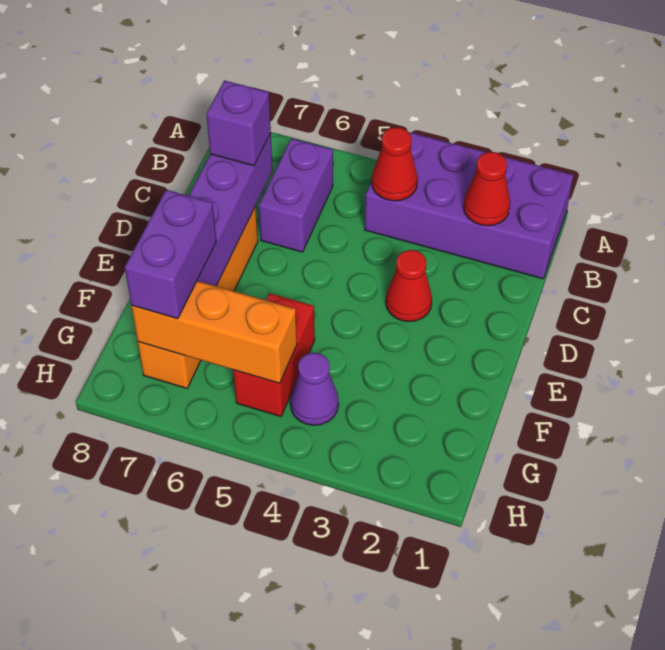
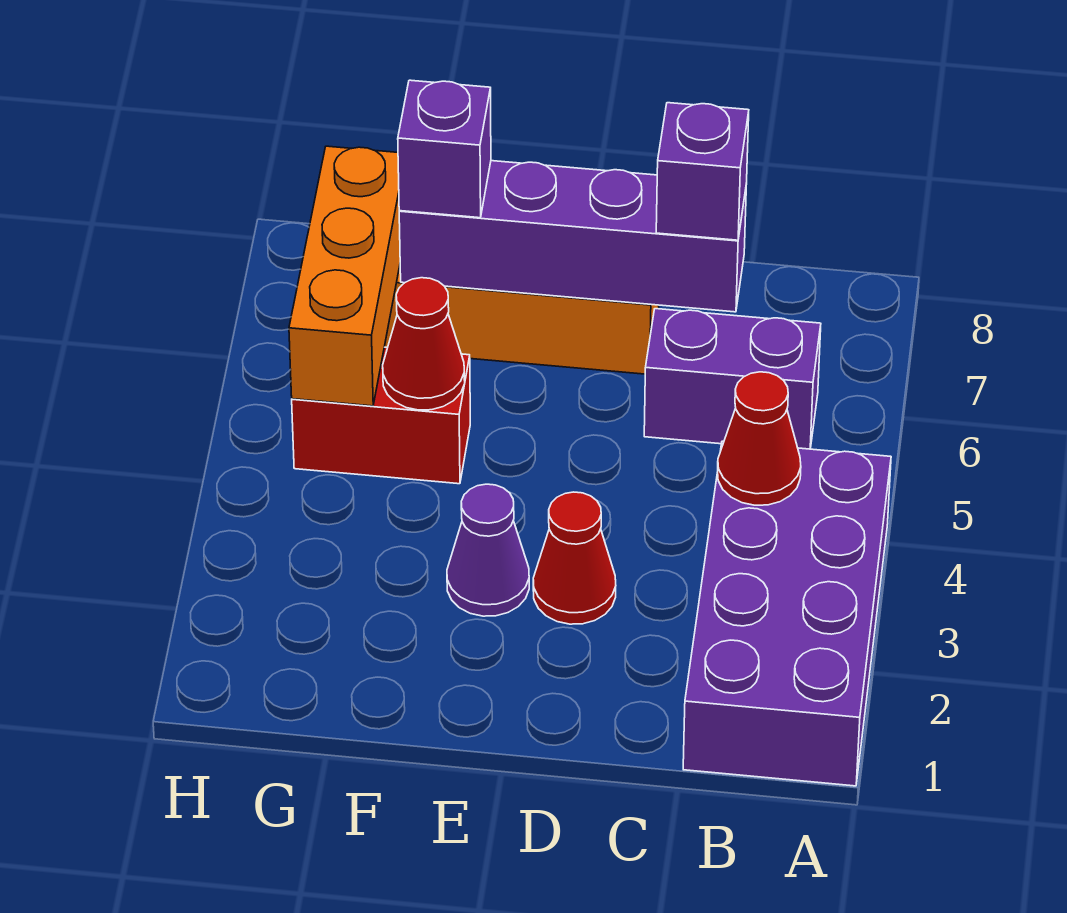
red 1x1 cone [463,152,510,226] -> red 1x1 cone moved to [383,278,465,410]
purple 1x2 brick [125,190,216,319] -> purple 1x1 brick [398,80,491,218]
purple 1x1 cone [290,353,339,425] -> purple 1x1 cone moved to [447,484,529,616]

